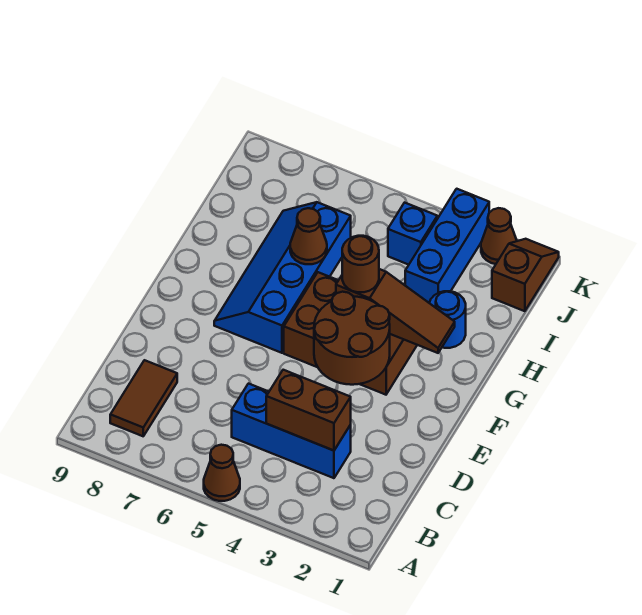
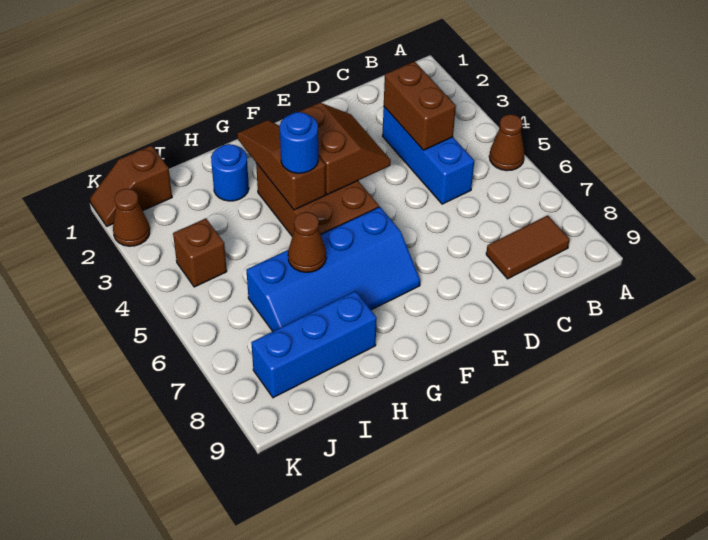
brown 2x2 round brick [314,292,390,385] -> brown 2x2 slope [299,103,391,195]
brown 1x1 round brick [342,236,379,292] -> blue 1x1 round brick [280,112,318,173]
blue 1x3 brick [405,189,489,303] -> blue 1x3 brick moved to [251,291,377,398]
blue 1x1 brick [388,203,437,265] -> brown 1x1 brick [173,218,227,287]

